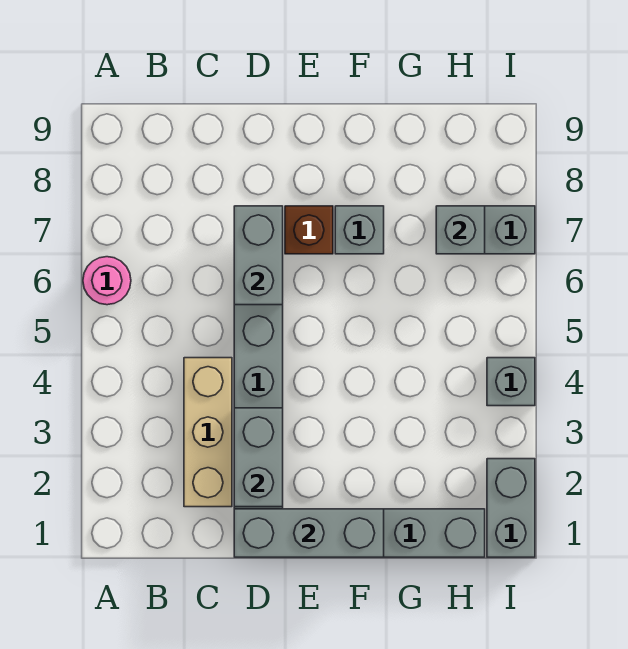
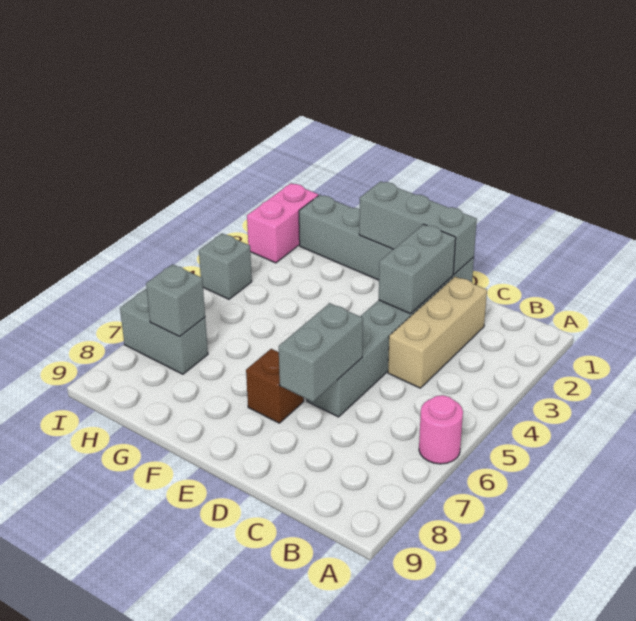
grey 1x1 brick [335,206,384,254] -> none
grey 1x2 brick [487,459,535,557] -> pink 1x2 brick [247,183,318,263]

